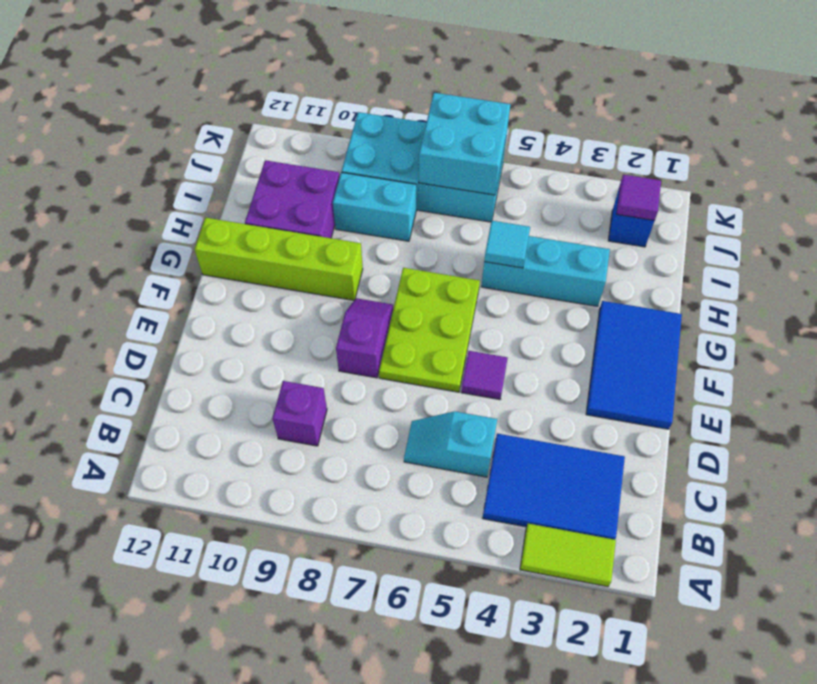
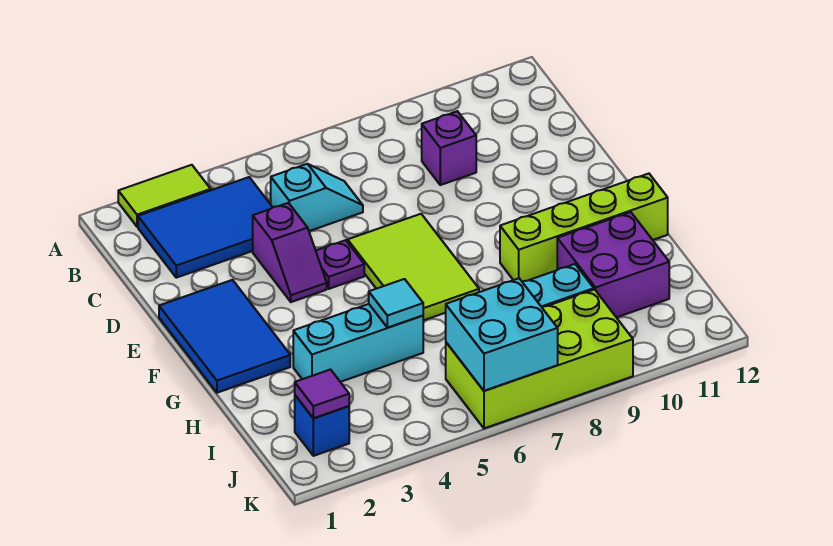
purple 1x1 tile [461,351,508,400] -> purple 1x1 plate [316,240,364,289]
lime 2x3 plate [379,268,480,392] -> lime 2x3 tile [348,214,479,320]
purple 1x2 slope [336,298,393,378] -> purple 1x2 slope moved to [253,203,327,302]
cyan 2x4 brick [342,112,506,222] -> lime 2x4 brick [446,290,633,428]

